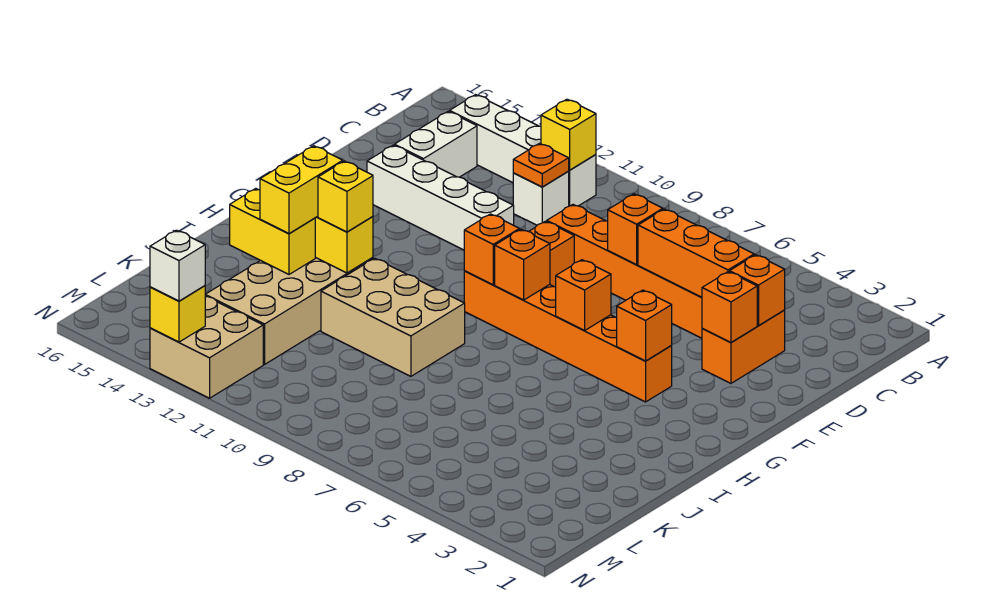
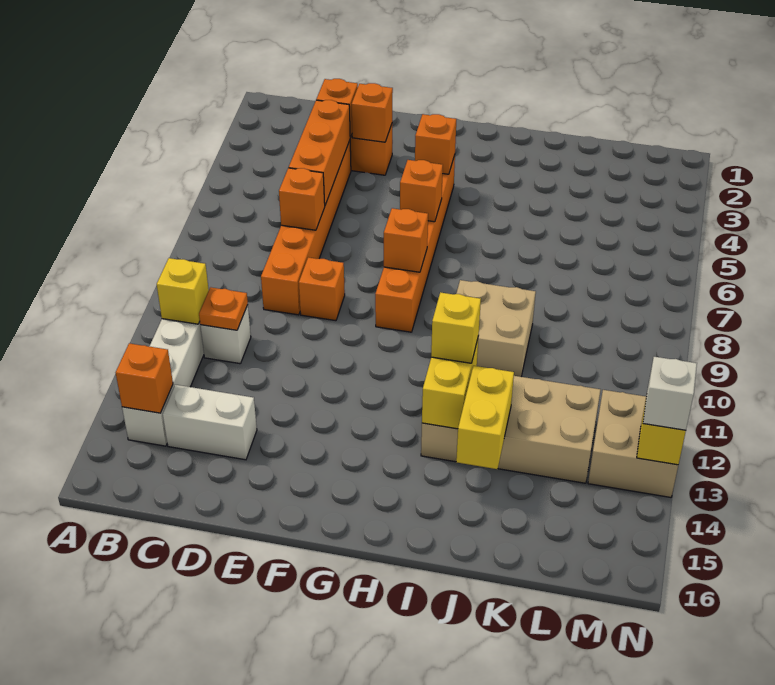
white 1x4 brick [367,145,514,250] -> none
orange 1x1 brick [464,214,519,285] -> orange 1x1 brick moved to [116,343,173,413]
tan 2x3 brick [321,258,465,376] -> tan 2x2 brick [456,280,536,377]
yellow 1x2 brick [260,146,343,233] -> none

